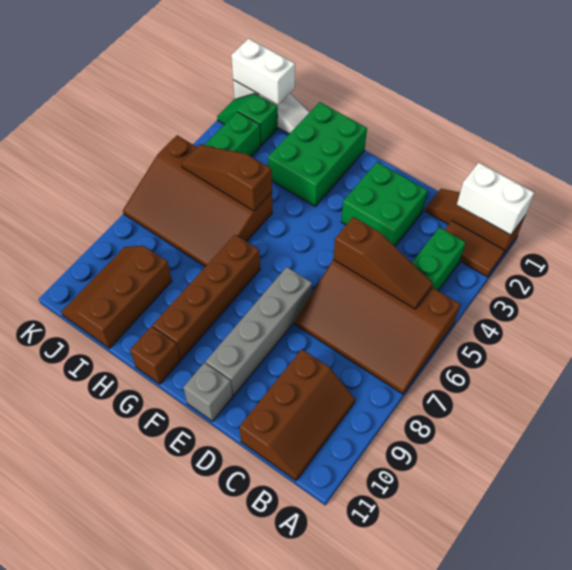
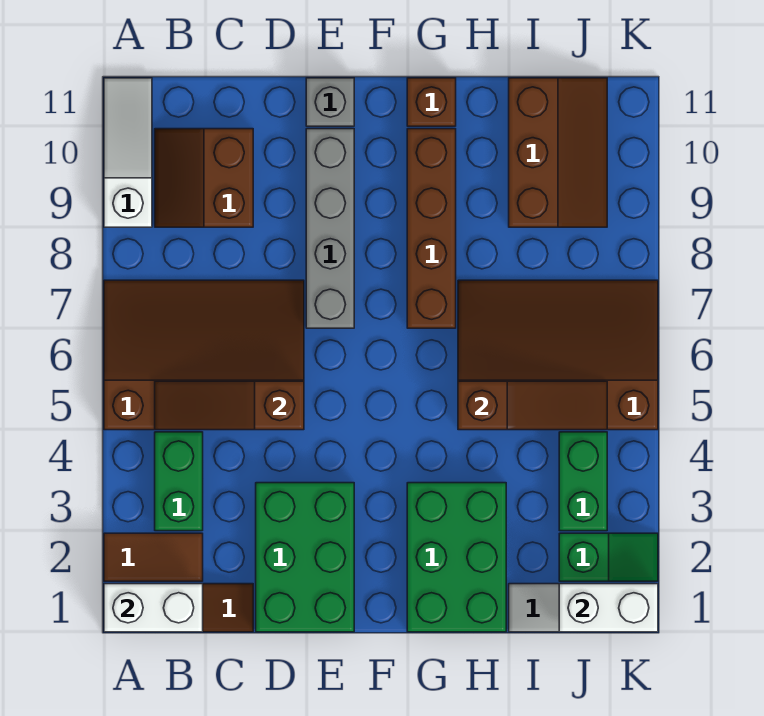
none -> white 1x3 slope [104,78,152,227]
brown 2x3 slope [239,349,355,480] -> brown 2x2 slope [155,129,253,227]
green 2x2 brick [341,162,428,246] -> green 2x3 brick [256,483,354,632]

